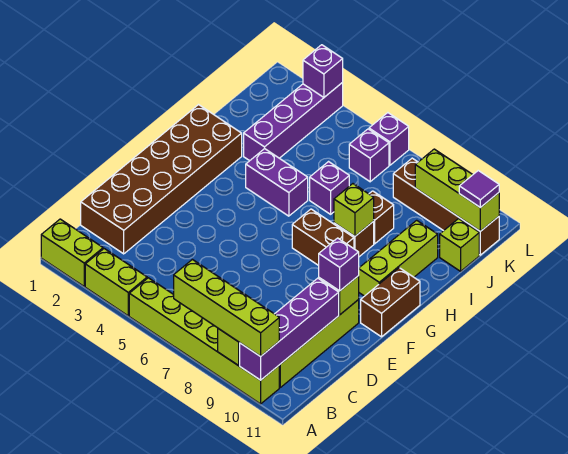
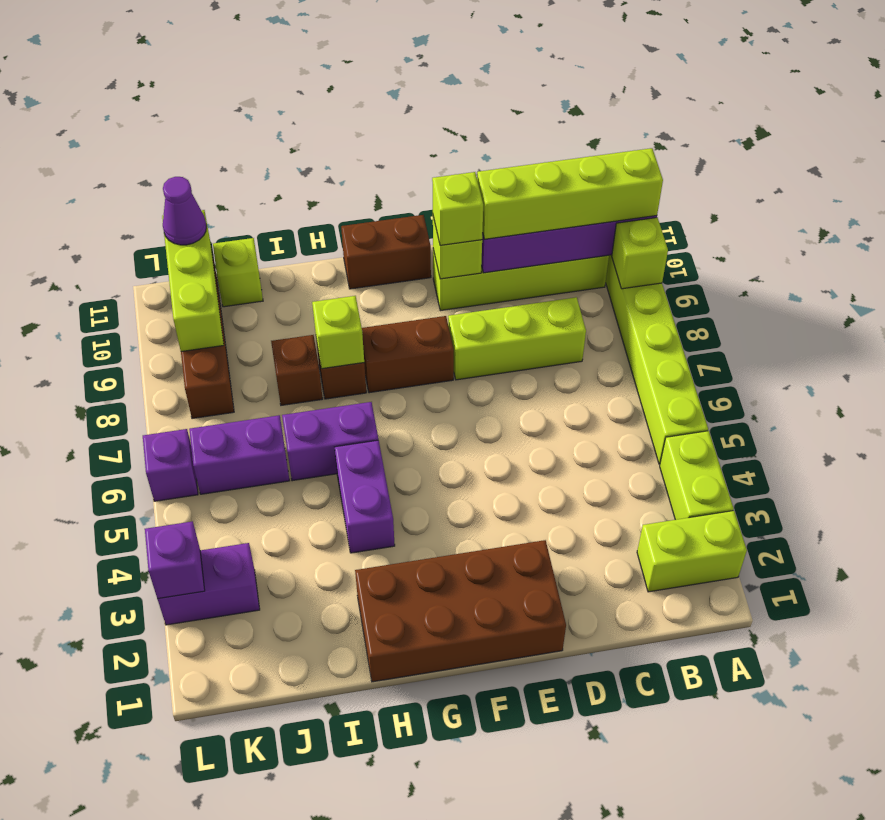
lime 1x2 brick [41,219,103,286] -> lime 1x2 brick turned to [637,511,747,592]
lime 1x4 brick [174,260,279,356] -> lime 1x4 brick turned to [477,148,663,239]
brown 2x6 brick [81,105,242,254] -> brown 2x4 brick [355,540,566,682]
purple 1x1 brick [319,238,359,291] -> lime 1x1 brick [432,172,483,245]
brown 1x2 brick [292,209,354,266] -> brown 1x2 brick turned to [362,316,454,393]
lime 1x3 brick [359,220,438,296] -> lime 1x3 brick moved to [448,297,586,380]
purple 1x4 brick [244,83,343,161] -> purple 1x2 brick [158,543,260,625]
purple 1x1 brick [310,162,349,214] -> purple 1x2 brick [282,402,378,481]
purple 1x1 brick [349,129,389,182] -> purple 1x2 brick [189,415,290,494]
purple 1x1 tile [459,171,499,208] -> purple 1x1 cone [163,177,206,245]

